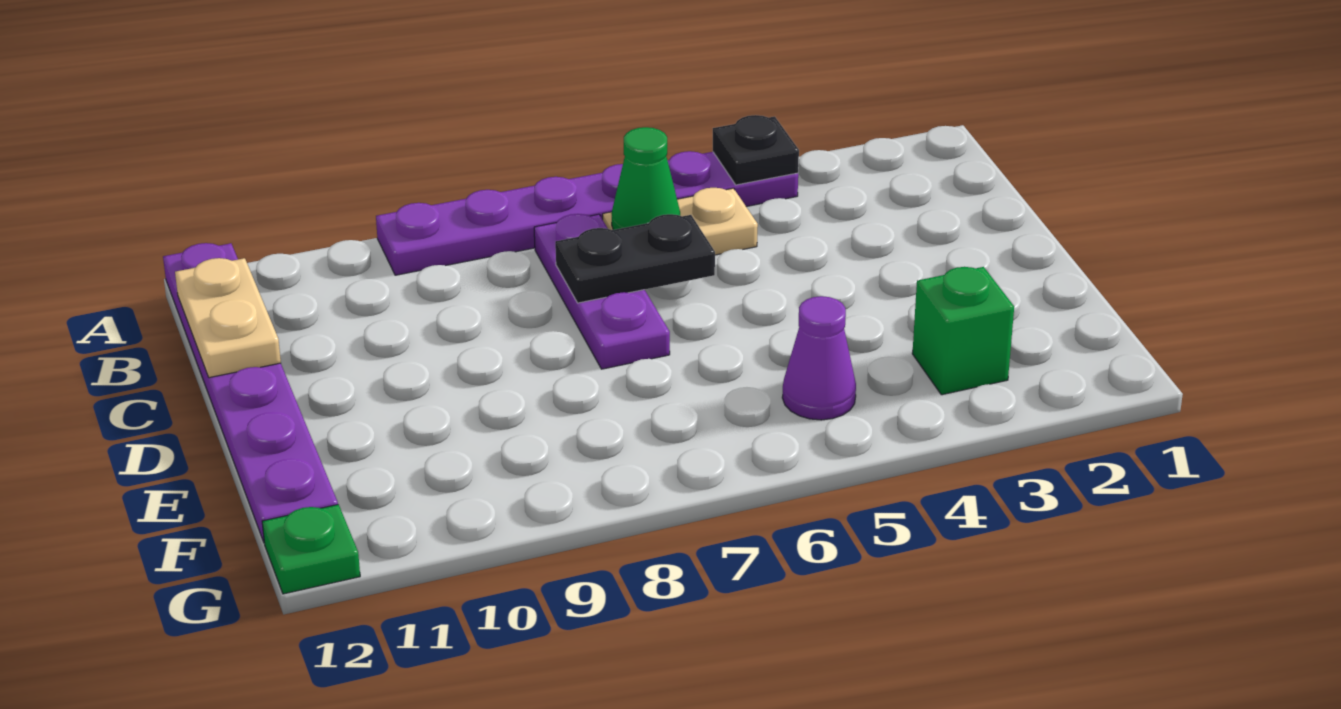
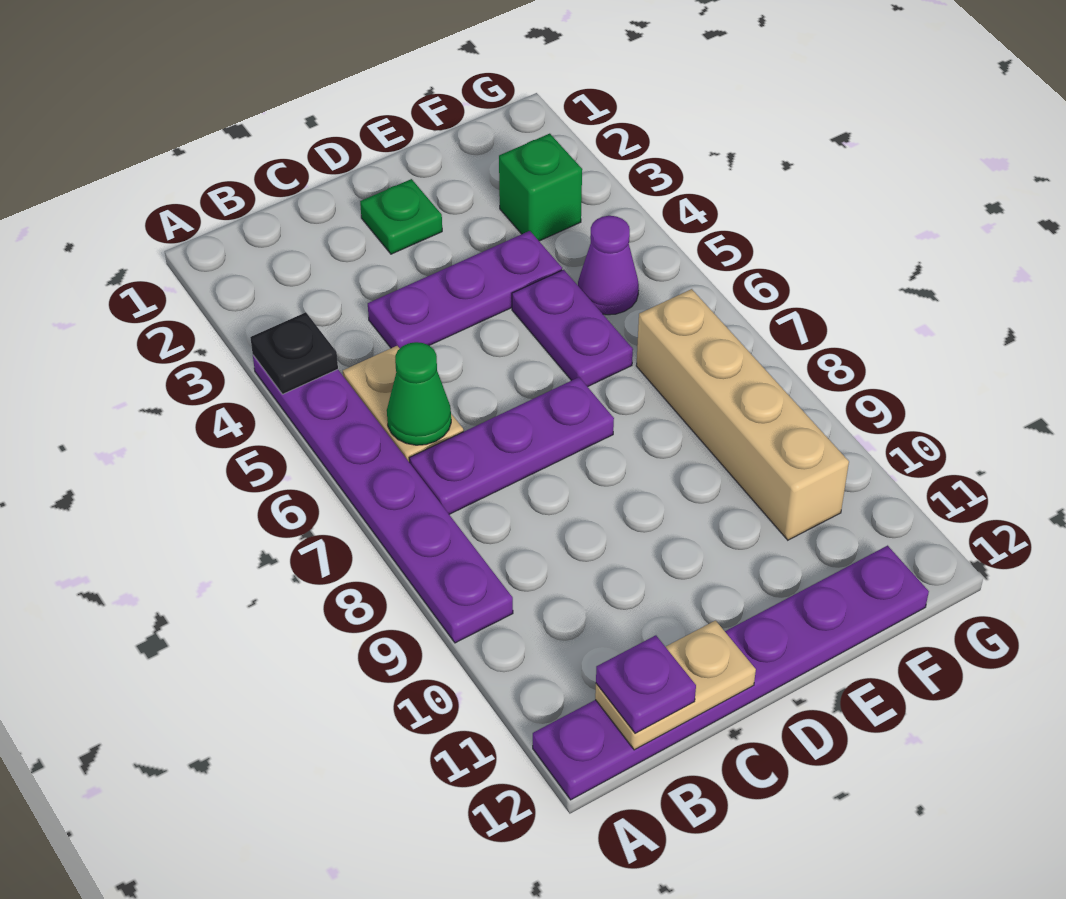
none -> purple 1x1 plate [596,635,696,733]
none -> purple 1x3 plate [368,231,562,348]
black 1x2 plate [555,214,715,303] -> none
none -> purple 1x2 plate [512,270,633,387]
none -> tan 1x4 brick [636,289,849,540]
green 1x1 plate [262,504,360,594] -> green 1x1 plate moved to [360,179,442,254]

